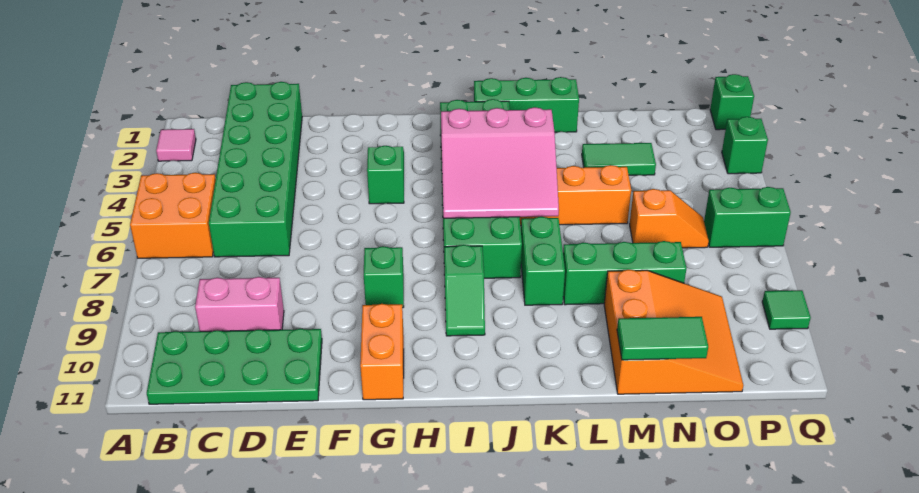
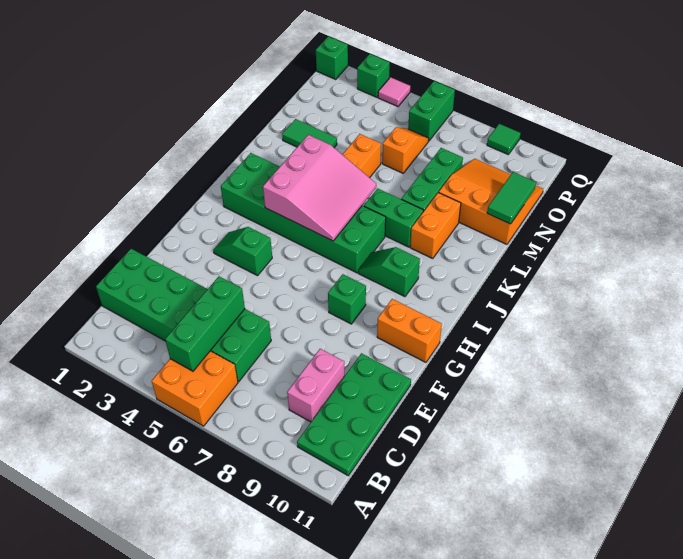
pink 1x1 tile [156,129,196,161] -> pink 1x1 tile moved to [378,77,410,107]
green 1x2 slope [444,245,485,336] -> green 1x2 slope turned to [358,247,420,297]
green 1x3 brick [474,77,579,132] -> green 1x3 brick moved to [165,276,245,371]
none -> orange 1x2 brick [410,192,461,259]
green 1x2 tile [582,143,656,175] -> green 1x2 tile turned to [282,119,337,148]

